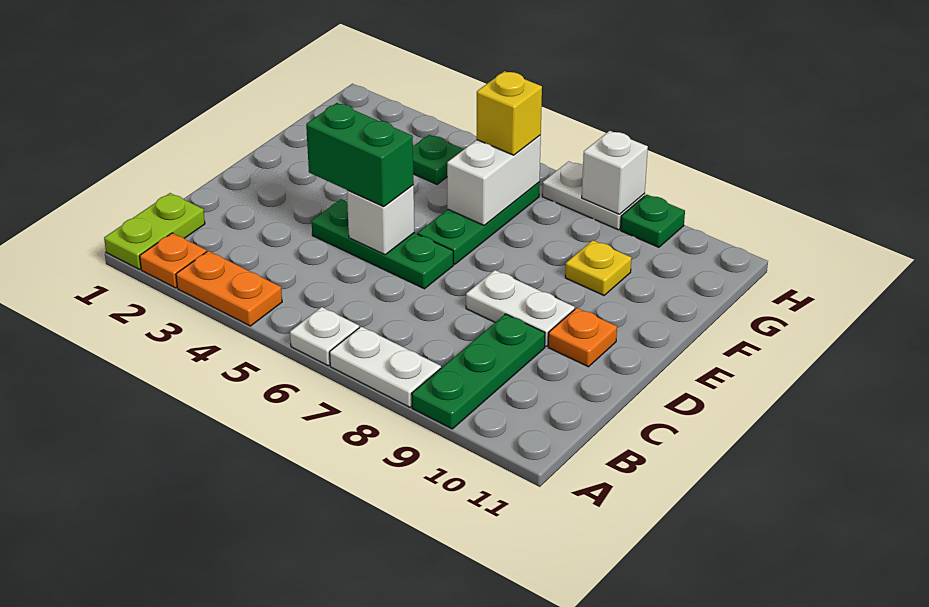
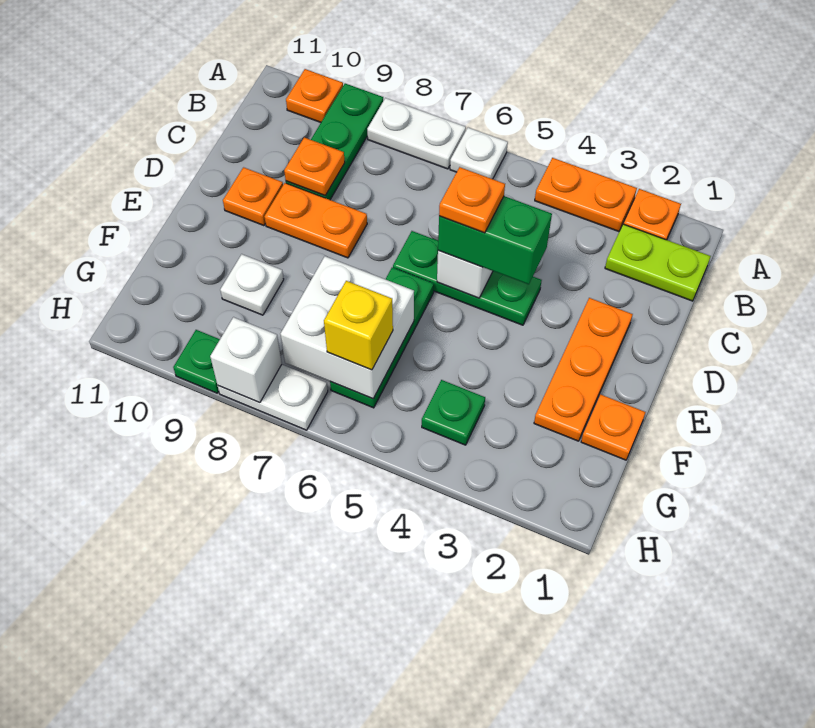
lime 1x2 plate [104,193,205,269] -> lime 1x2 plate turned to [605,224,711,301]
none -> orange 1x1 plate [286,69,343,122]
none -> orange 1x1 plate [284,138,345,196]
none -> orange 1x3 plate [534,298,633,441]
none -> orange 1x1 plate [439,167,505,233]
white 1x2 plate [466,270,575,346] -> orange 1x2 plate [265,183,367,258]
none -> orange 1x1 plate [581,394,646,460]
white 1x2 brick [447,135,541,225] -> white 2x2 brick [281,256,414,399]
yellow 1x1 plate [565,240,631,295] -> white 1x1 plate [220,254,284,315]

